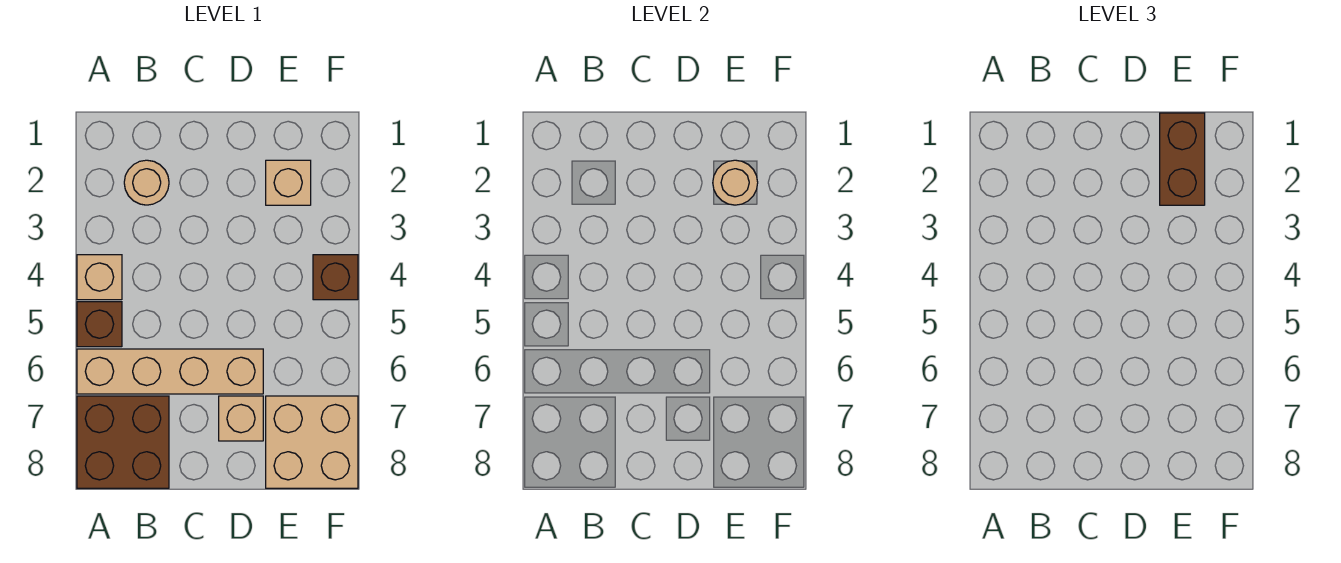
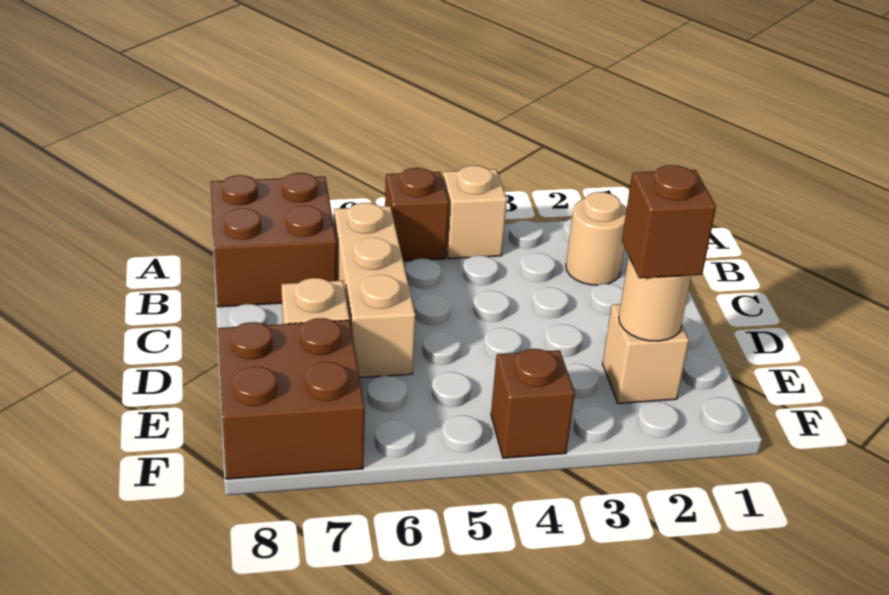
tan 1x4 brick [77,349,263,394] -> tan 1x3 brick [334,203,416,378]
brown 1x2 brick [1160,113,1205,205] -> brown 1x1 brick [622,165,716,278]
tan 2x2 brick [266,396,358,488] -> brown 2x2 brick [218,318,365,479]

